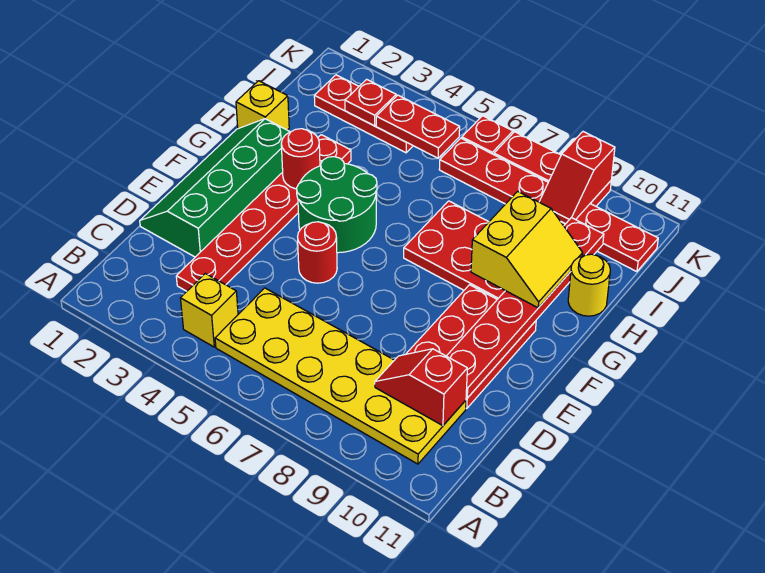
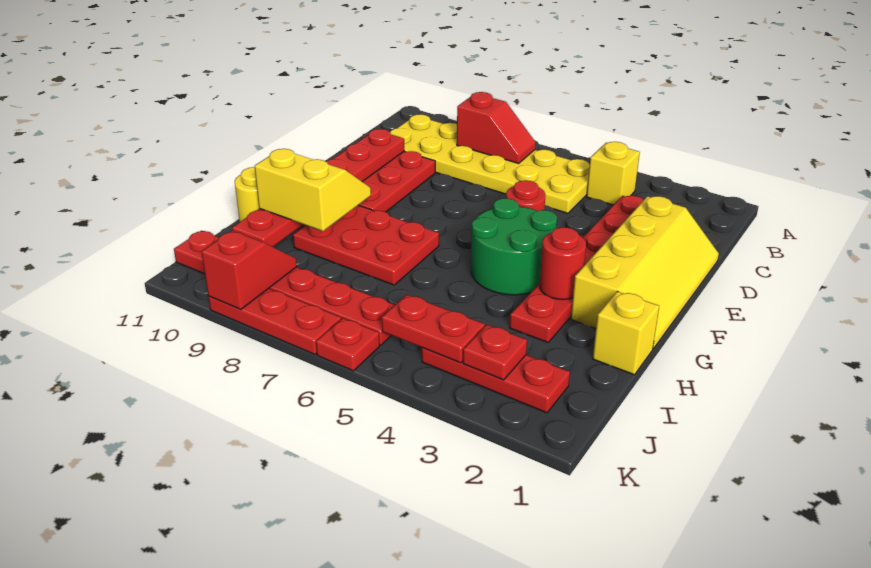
red 1x2 slope [375,349,467,426] -> red 1x2 slope moved to [457,92,536,163]
green 2x4 slope [140,119,290,257] -> yellow 2x4 slope [571,196,719,349]
yellow 2x2 slope [471,191,583,308] -> yellow 2x2 slope turned to [255,149,371,231]

